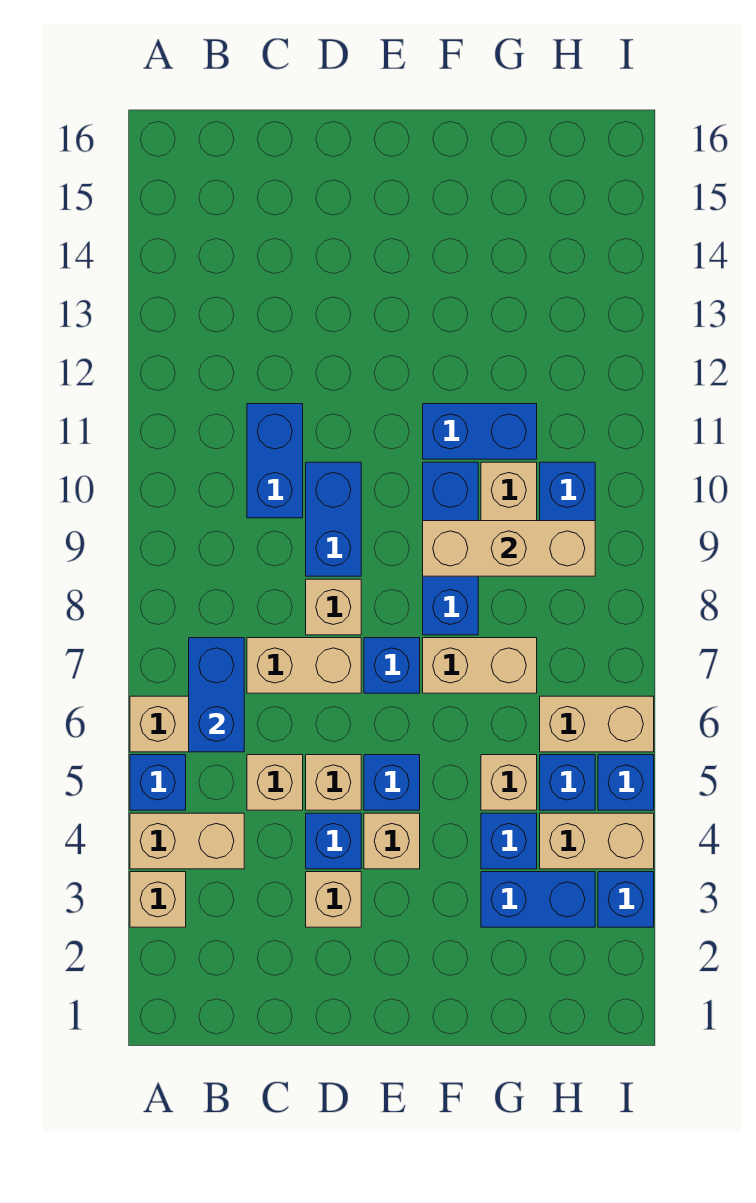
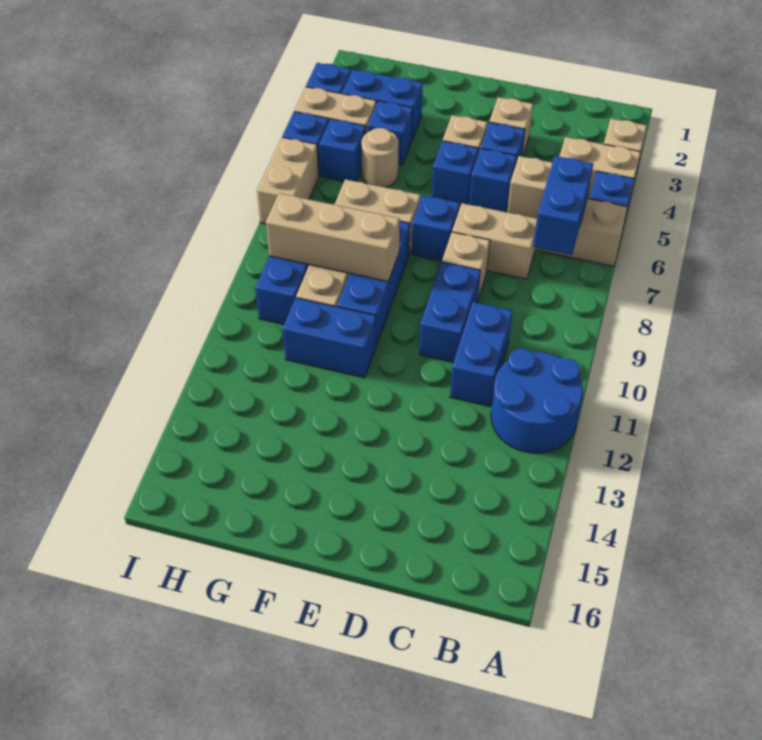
none -> blue 2x2 round brick [491,349,583,453]
tan 1x1 brick [306,755,361,810] -> blue 1x1 brick [469,148,517,212]
tan 1x1 brick [481,755,537,810] -> tan 1x1 round brick [361,128,399,187]
tan 1x2 brick [540,696,654,752] -> tan 1x2 brick turned to [257,137,319,224]

